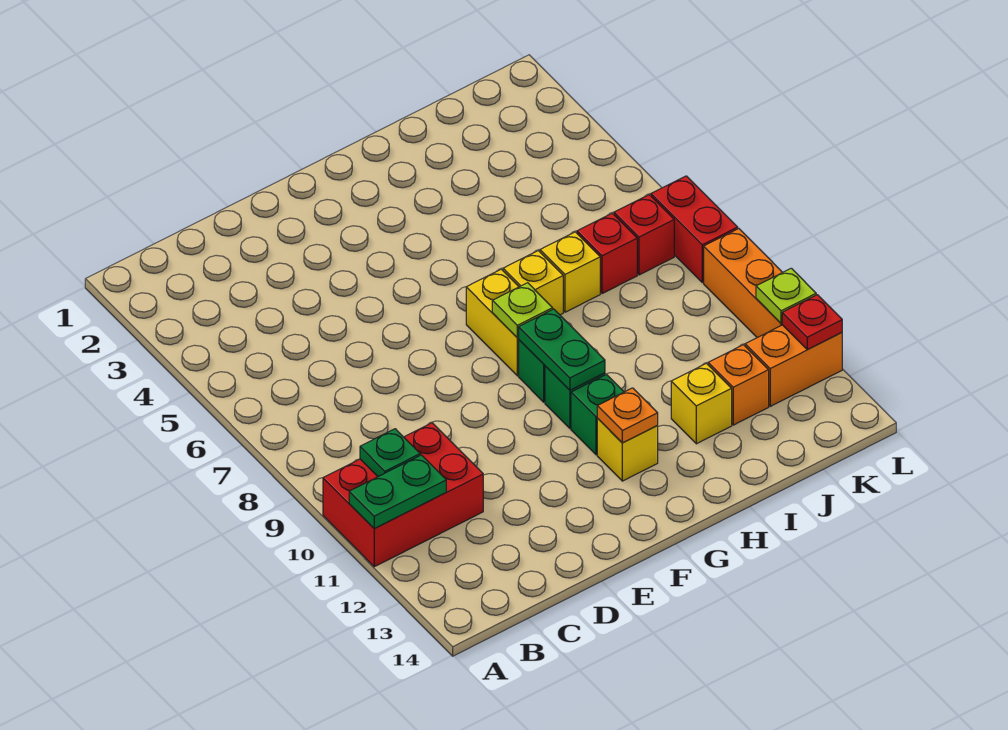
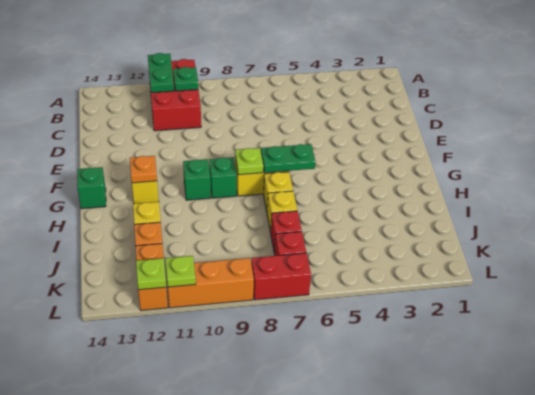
green 1x2 plate [518,309,605,390] -> green 1x2 plate moved to [261,144,316,173]
green 1x1 brick [571,374,624,455] -> green 1x1 brick moved to [77,167,106,209]
red 1x1 plate [782,295,842,350] -> lime 1x1 plate [136,258,166,290]

